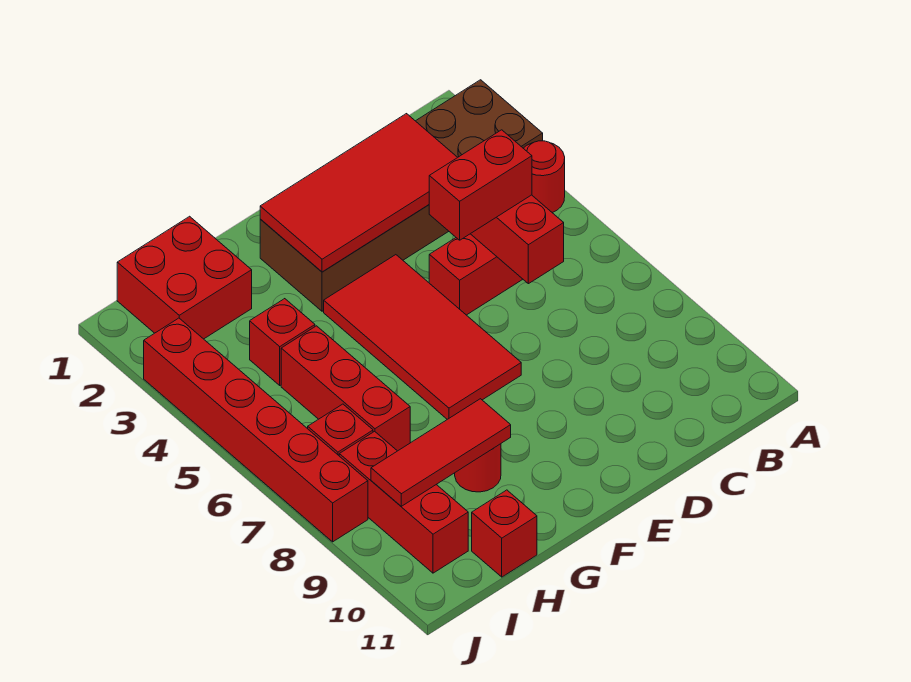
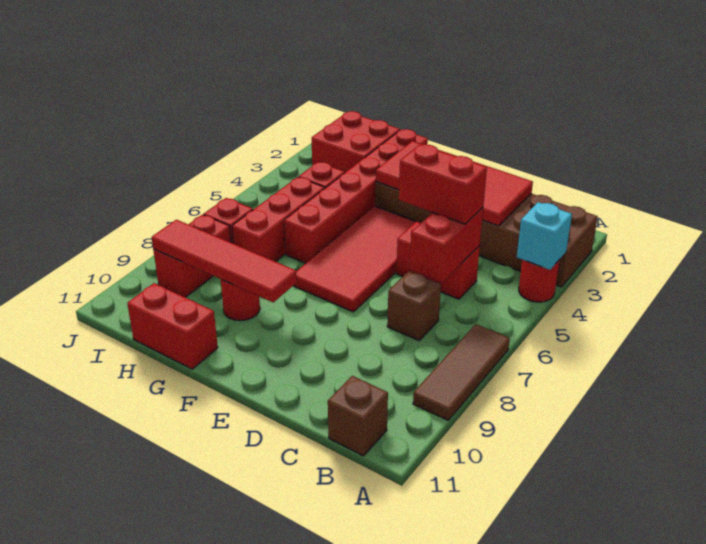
none -> cyan 1x1 brick [517,202,572,270]
none -> brown 1x3 tile [413,324,510,420]
none -> brown 1x1 brick [328,376,388,456]
none -> brown 1x1 brick [387,271,441,340]
red 1x3 tile [371,399,511,506] -> red 1x4 tile [152,220,297,302]
red 1x1 brick [472,490,537,577] -> red 1x2 brick [127,283,218,369]
red 1x3 brick [339,431,468,573] -> red 1x2 brick [153,215,231,297]
red 1x6 brick [144,318,368,542] -> red 1x6 brick moved to [284,129,428,263]

